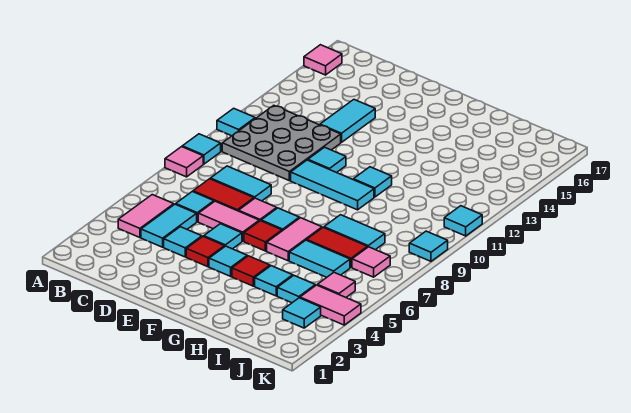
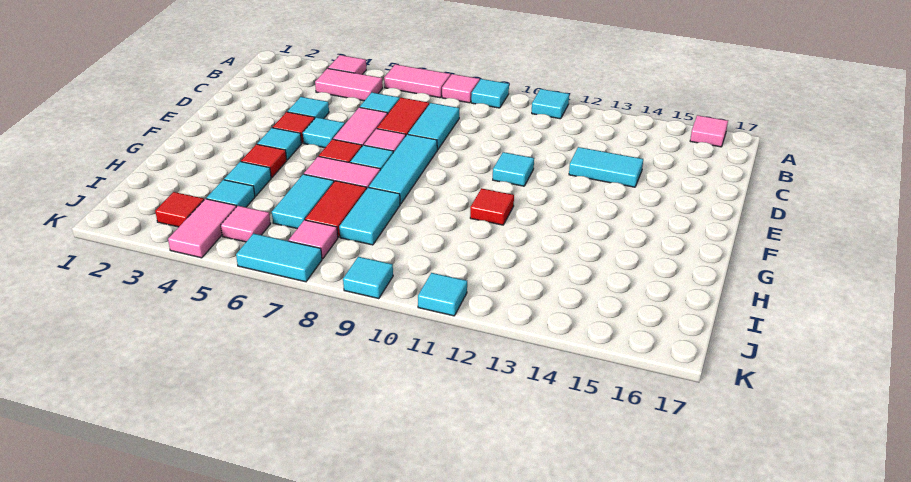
none -> pink 1x1 tile [328,55,366,74]
none -> pink 1x2 tile [384,64,451,98]
grey 3x3 plate [222,105,341,181] -> none
cyan 1x2 tile [141,204,197,247] -> cyan 1x2 tile moved to [236,234,322,282]
cyan 1x3 tile [291,160,374,210] -> cyan 1x3 tile moved to [369,134,437,204]
cyan 1x1 tile [353,167,392,197] -> red 1x1 tile [470,188,514,225]
cyan 1x1 tile [283,298,321,328] -> red 1x1 tile [155,192,204,227]

